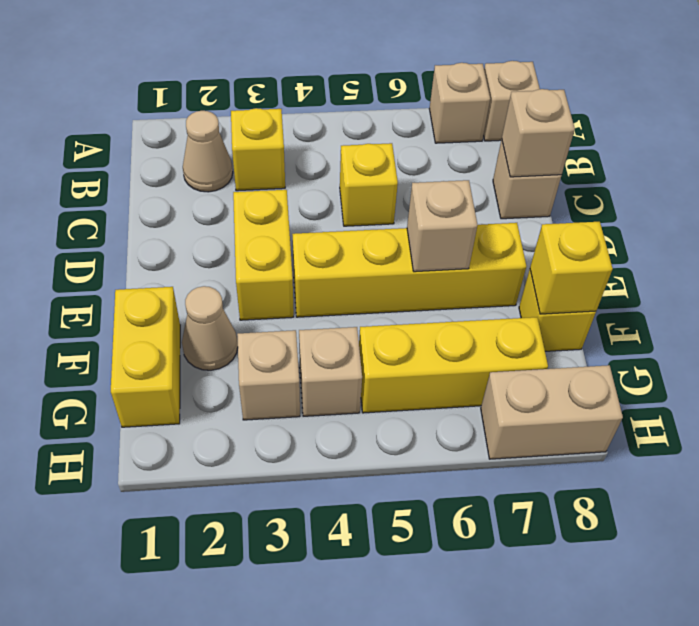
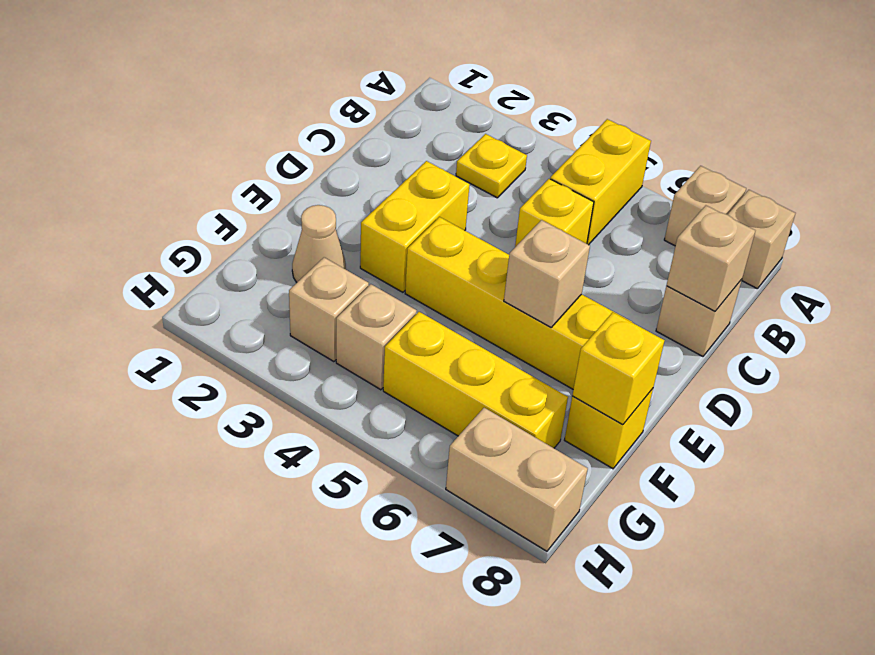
tan 1x1 cone [183,111,233,192] -> none
yellow 1x1 brick [231,108,285,191] -> yellow 1x1 plate [456,134,527,198]
yellow 1x2 brick [111,287,180,427] -> yellow 1x2 brick moved to [550,119,651,245]

